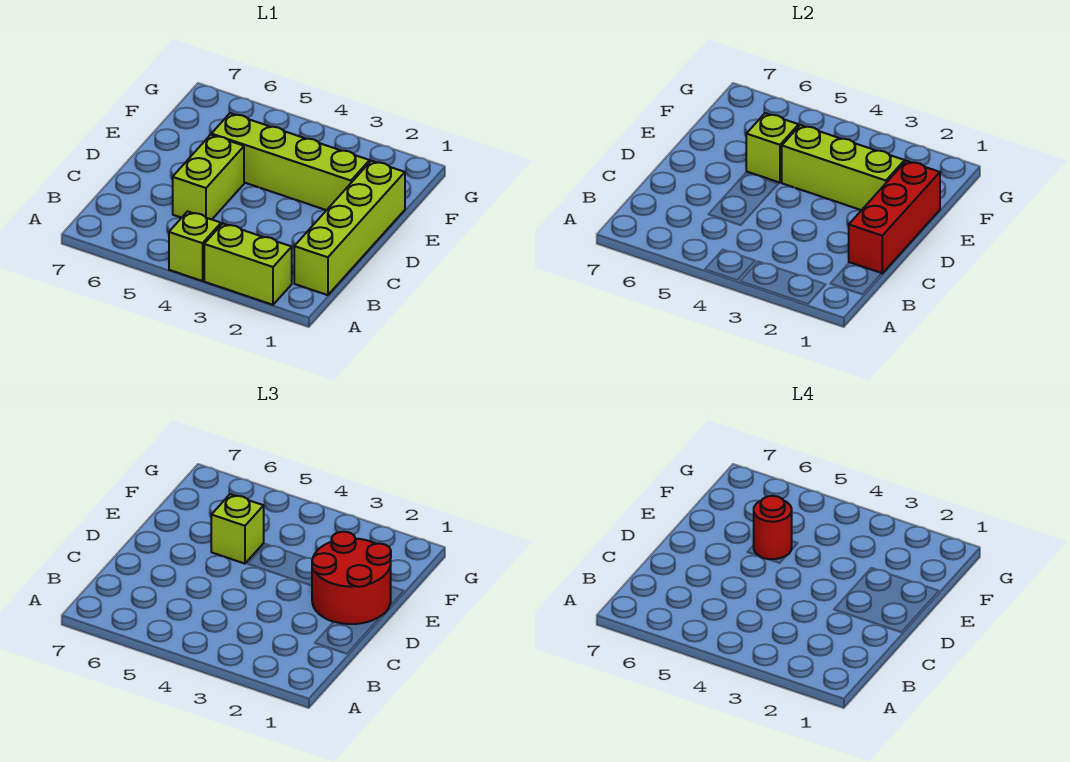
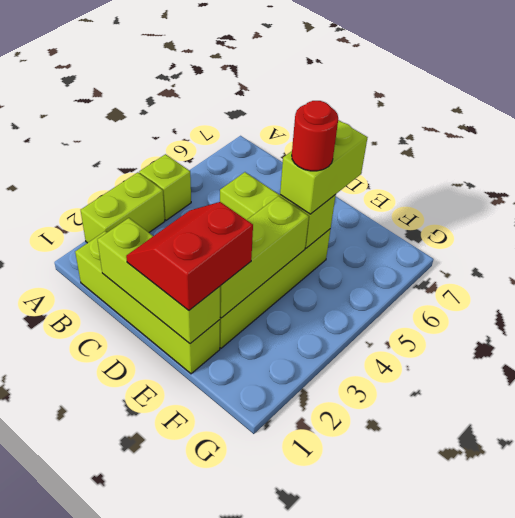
red 1x3 brick [849,161,940,273] -> lime 1x3 brick [97,218,220,344]
red 2x2 round brick [312,532,391,624] -> red 2x2 slope [126,202,253,310]
lime 1x1 brick [211,494,264,564] -> lime 1x2 brick [280,120,368,214]

